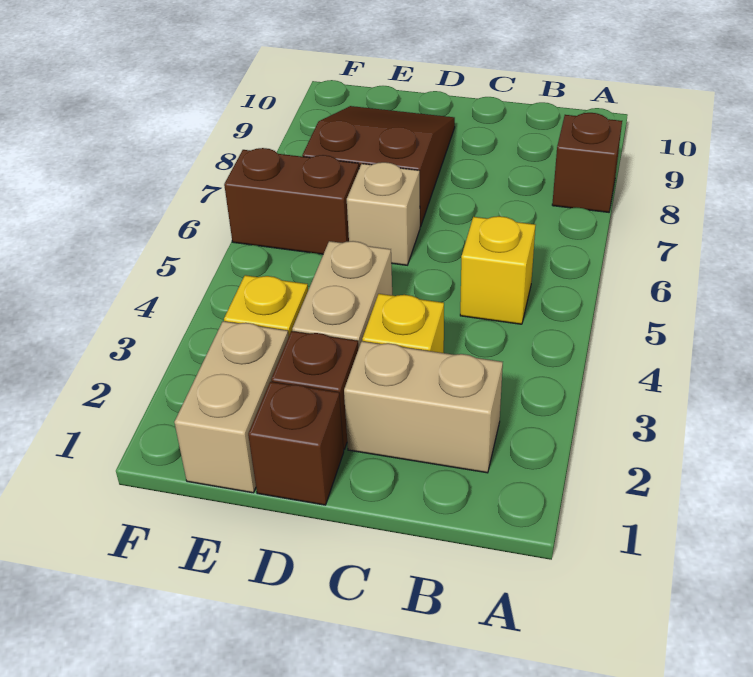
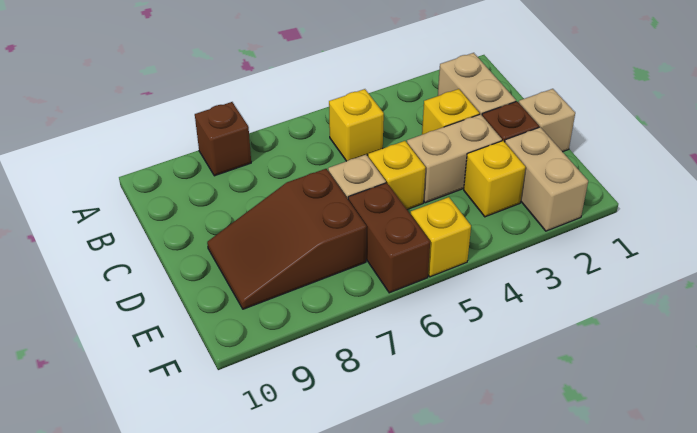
brown 1x1 brick [248,382,344,505] -> tan 1x1 brick [519,89,575,152]
none -> yellow 1x1 brick [368,141,426,209]
tan 1x2 brick [174,321,289,493] -> tan 1x2 brick turned to [505,127,588,231]
none -> yellow 1x1 brick [411,197,471,277]

